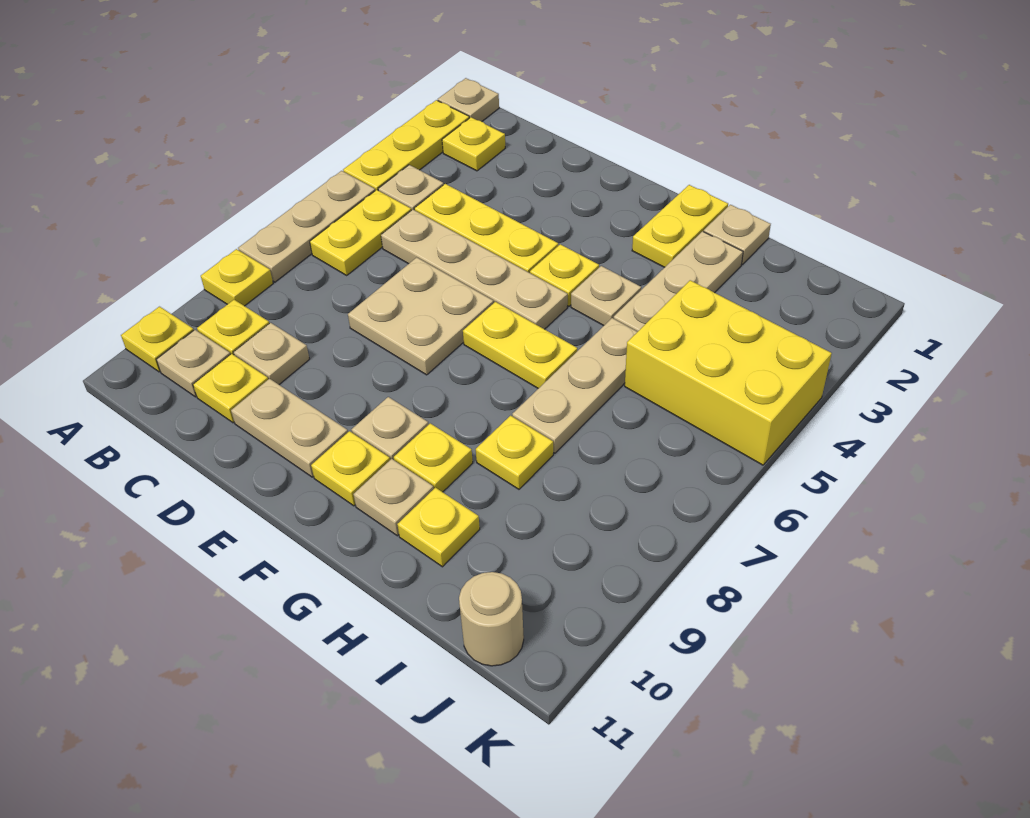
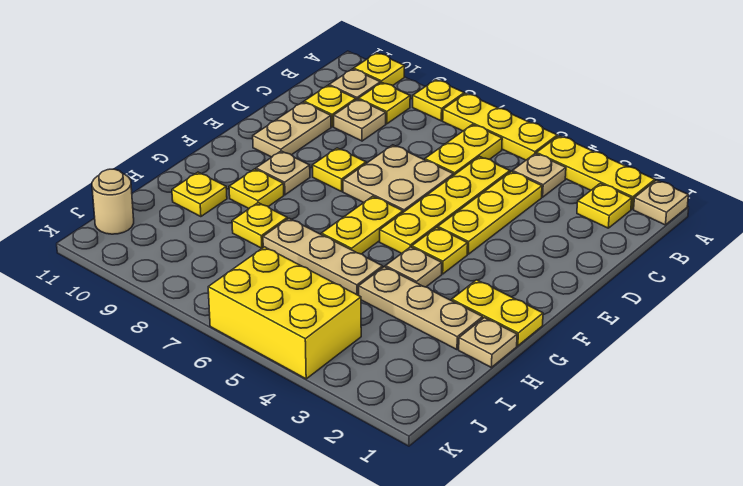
tan 1x3 plate [238,171,375,282] -> yellow 1x3 plate [443,93,557,160]
yellow 1x2 plate [310,190,411,275] -> yellow 1x2 plate turned to [425,124,502,175]
tan 1x4 plate [381,210,568,329] -> yellow 1x4 plate [380,156,510,253]
yellow 1x1 plate [311,431,390,506] -> yellow 1x1 plate moved to [312,148,366,191]
tan 1x1 plate [353,459,434,536] -> none
yellow 2x3 brick [625,280,832,465] -> yellow 2x3 brick turned to [208,247,361,379]

